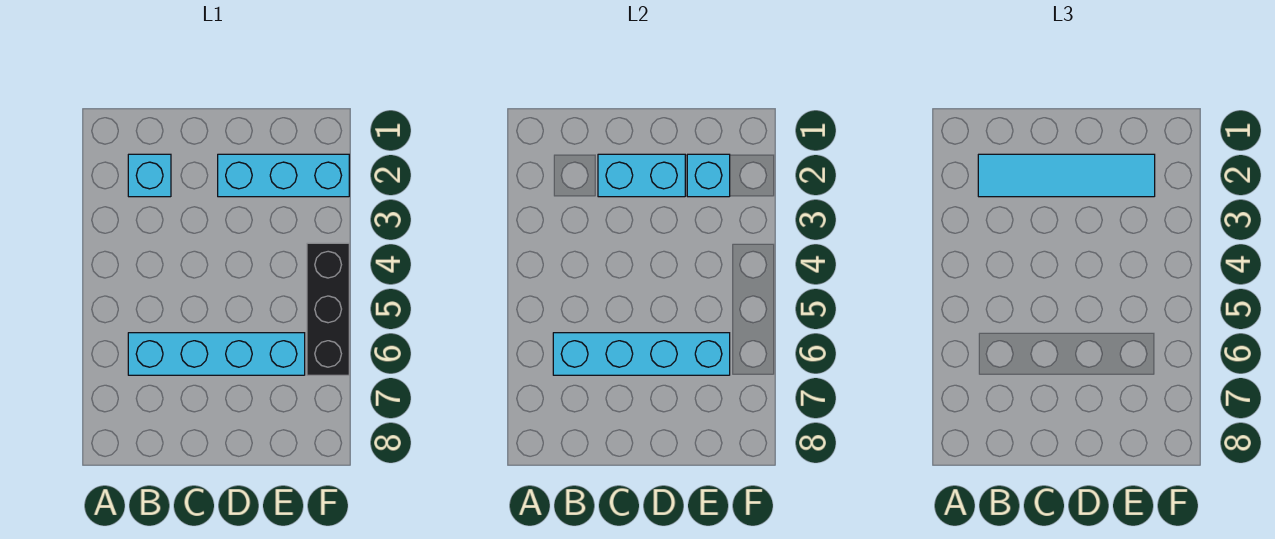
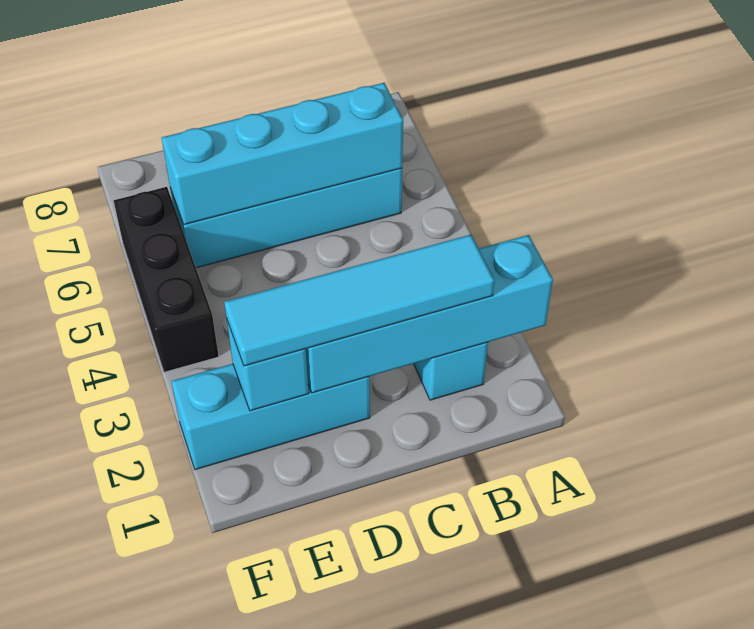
cyan 1x2 brick [598,154,685,197] -> cyan 1x4 brick [306,235,553,393]

